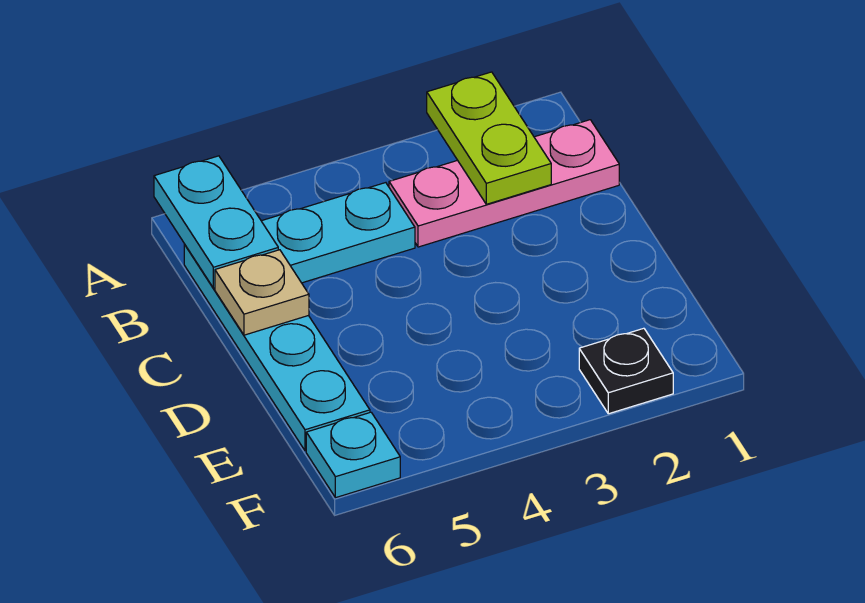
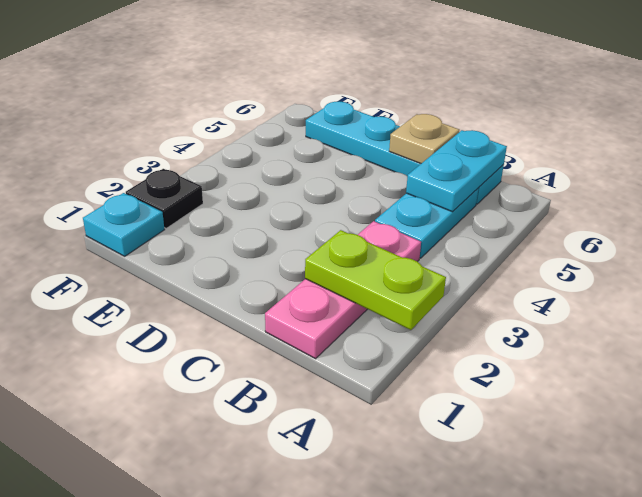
cyan 1x2 plate [154,156,278,288] -> cyan 1x2 plate turned to [406,130,507,212]
cyan 1x1 plate [306,412,400,498] -> cyan 1x1 plate moved to [83,193,165,256]

